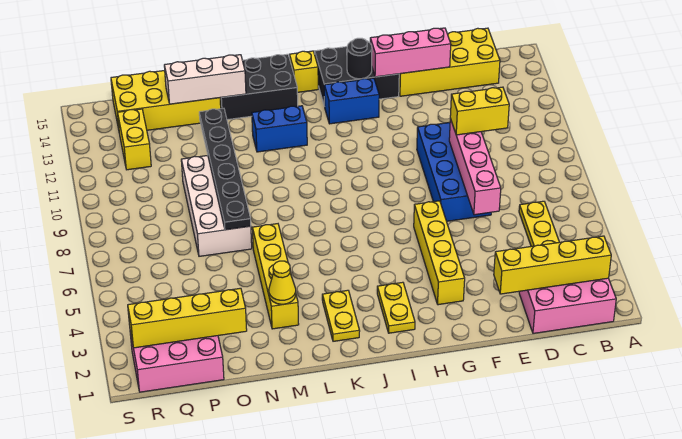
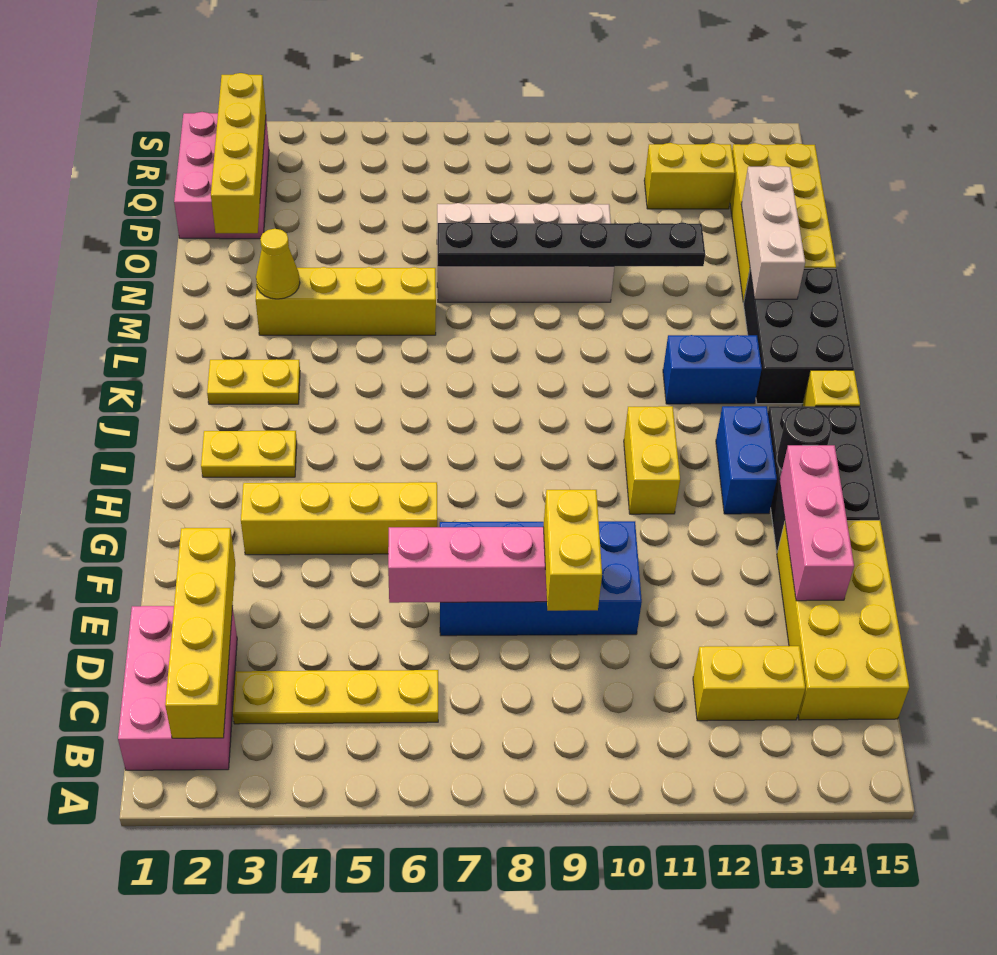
none -> yellow 1x2 brick [693,646,805,721]
none -> yellow 1x2 brick [624,406,680,514]
blue 1x2 brick [252,106,307,152] -> blue 1x2 brick turned to [663,335,762,404]

